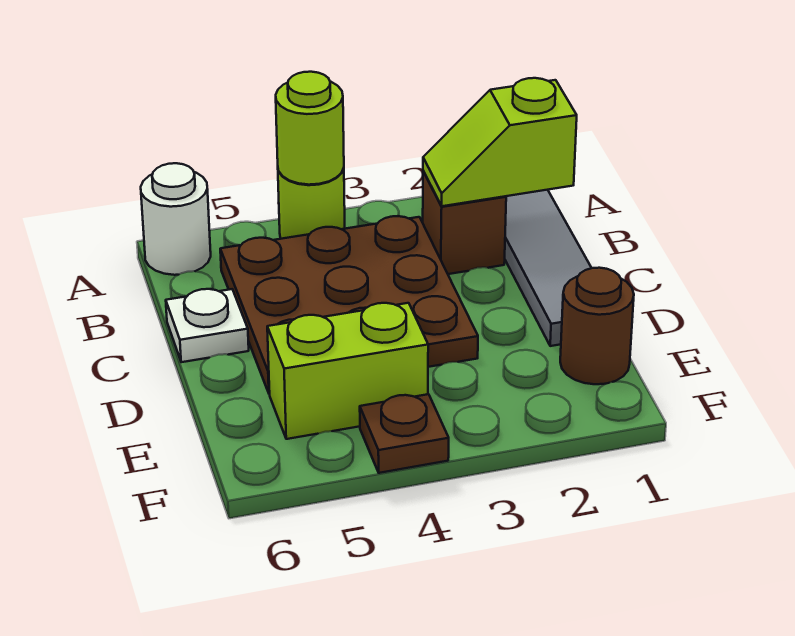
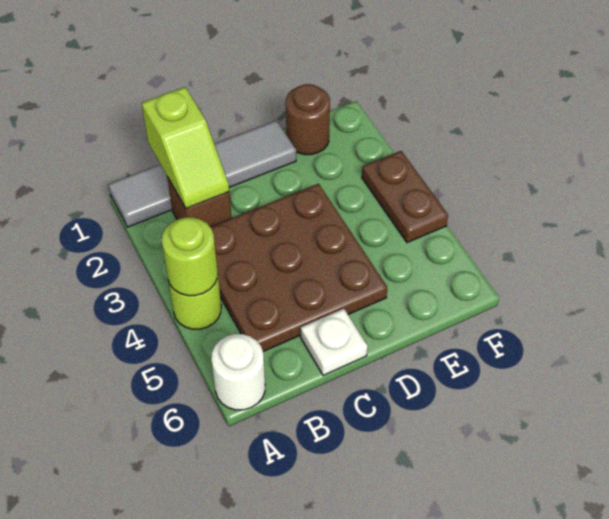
lime 1x2 brick [267,303,428,439] -> none
brown 1x1 plate [360,394,449,473] -> brown 1x2 plate [362,151,448,243]

